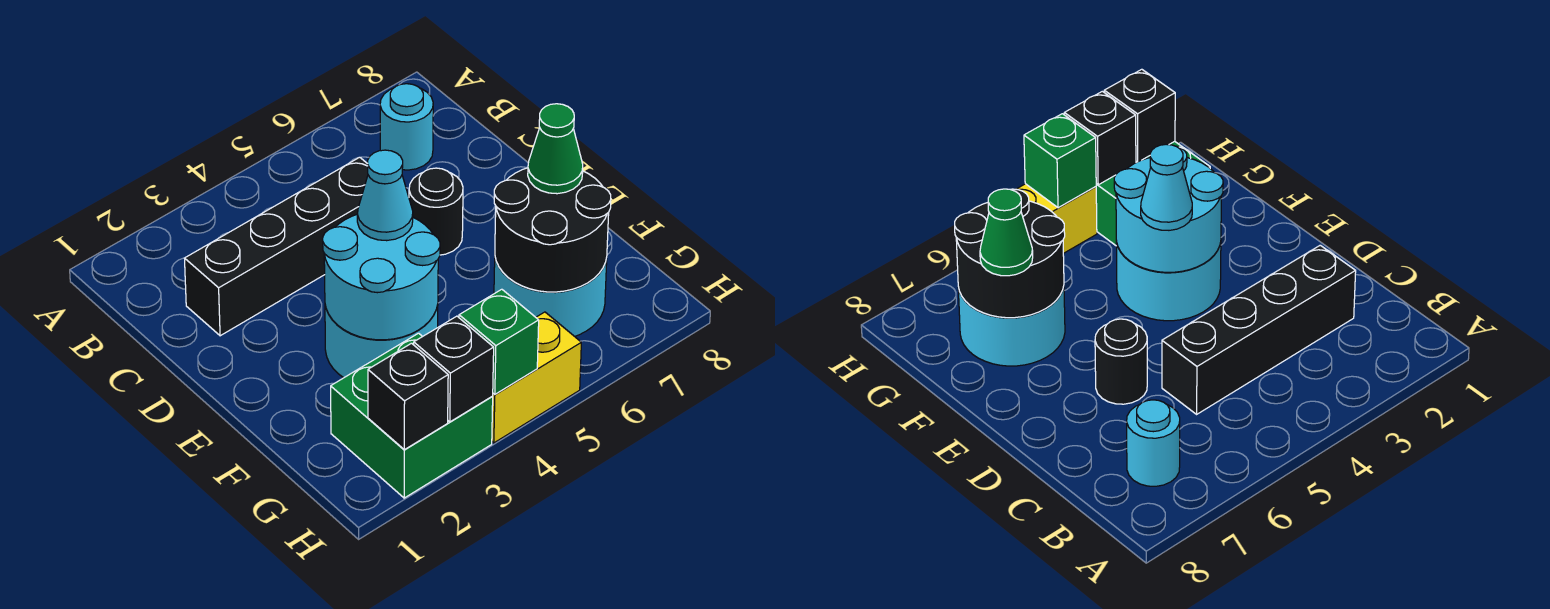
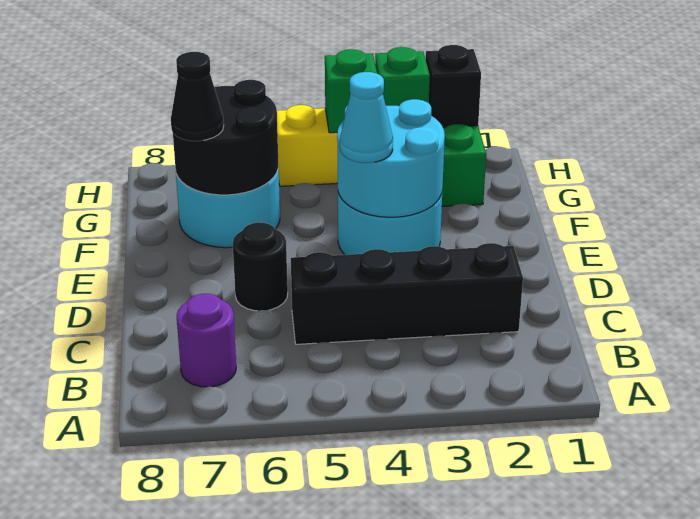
cyan 1x1 round brick [380,84,433,170] -> purple 1x1 round brick [176,294,236,387]
green 1x1 cone [528,104,583,194] -> black 1x1 cone [171,52,224,141]
black 1x1 brick [414,316,494,422] -> green 1x1 brick [375,47,430,106]

